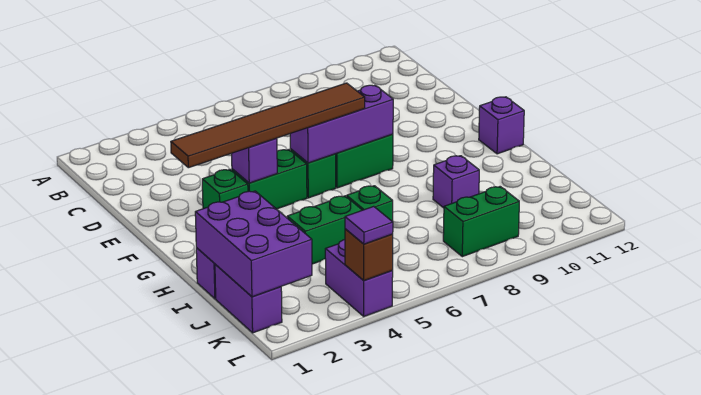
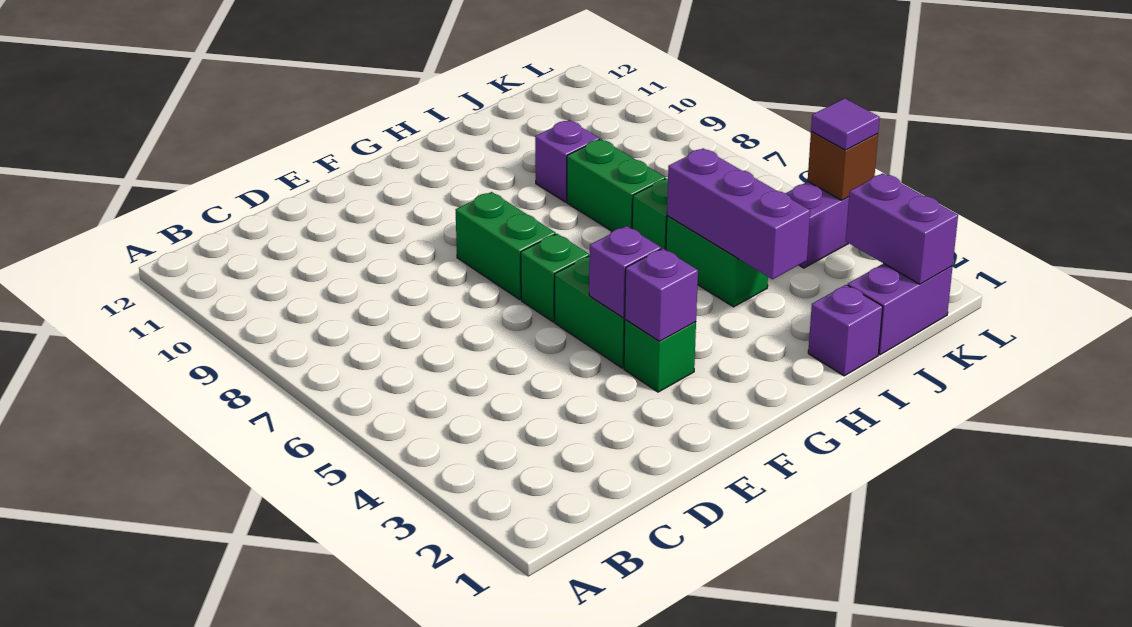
brown 1x6 tile [171,83,365,168] -> none
purple 1x3 brick [290,85,393,163] -> purple 1x3 brick moved to [667,148,810,279]
purple 1x1 brick [479,97,524,154] -> purple 1x1 brick moved to [625,248,698,341]
purple 2x3 brick [195,191,312,297] -> purple 1x2 brick [846,173,958,284]
green 1x2 brick [443,187,519,257] -> green 1x2 brick moved to [567,139,665,231]

